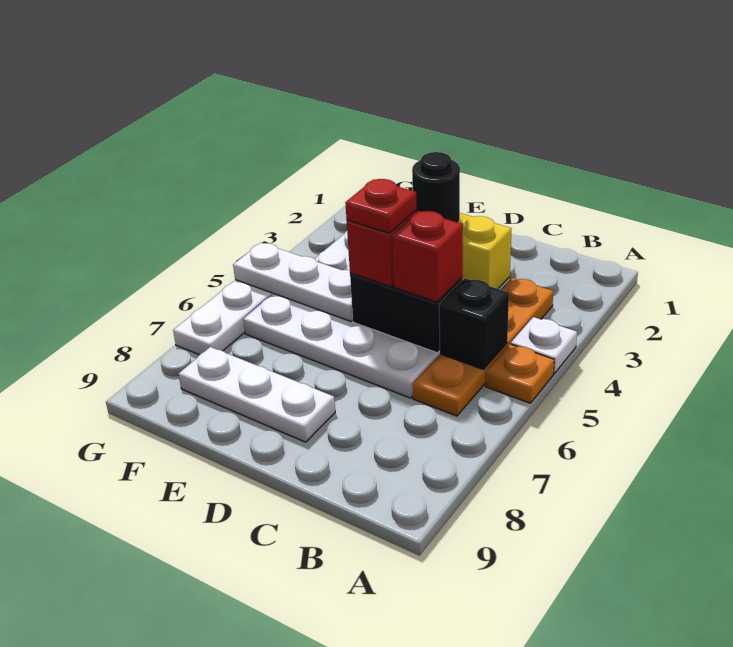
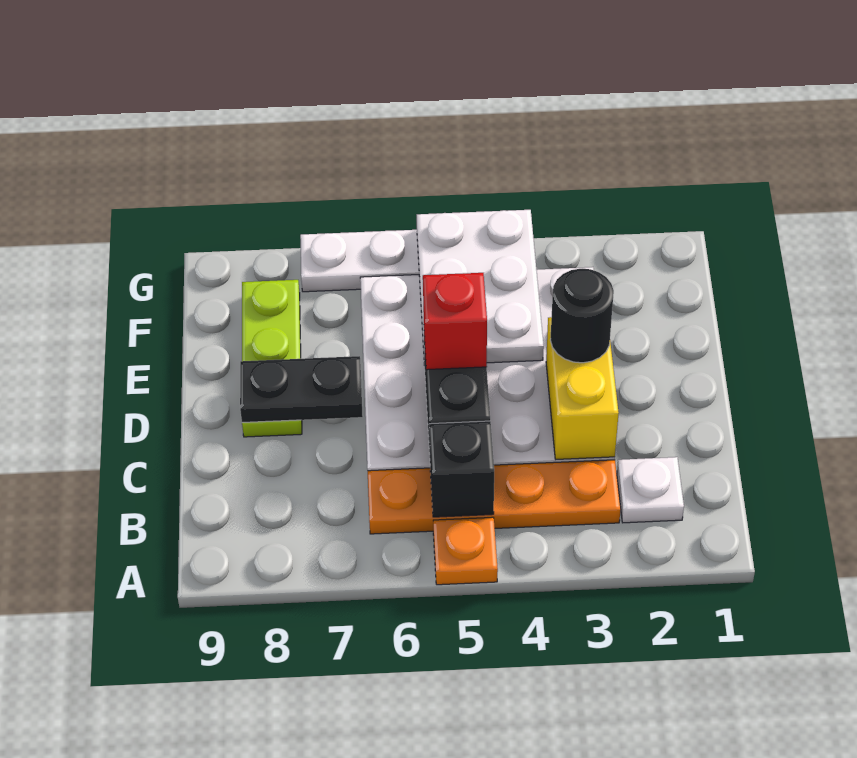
white 1x1 plate [511,317,577,374] -> white 1x1 plate moved to [617,457,684,523]
red 1x1 brick [392,211,463,302] -> none
red 1x1 plate [345,179,417,233] -> none
none -> black 1x2 plate [240,356,363,423]
white 1x3 plate [179,347,335,442] -> lime 1x3 plate [242,280,302,437]
white 1x3 plate [233,243,353,321] -> white 2x3 plate [417,210,544,365]

